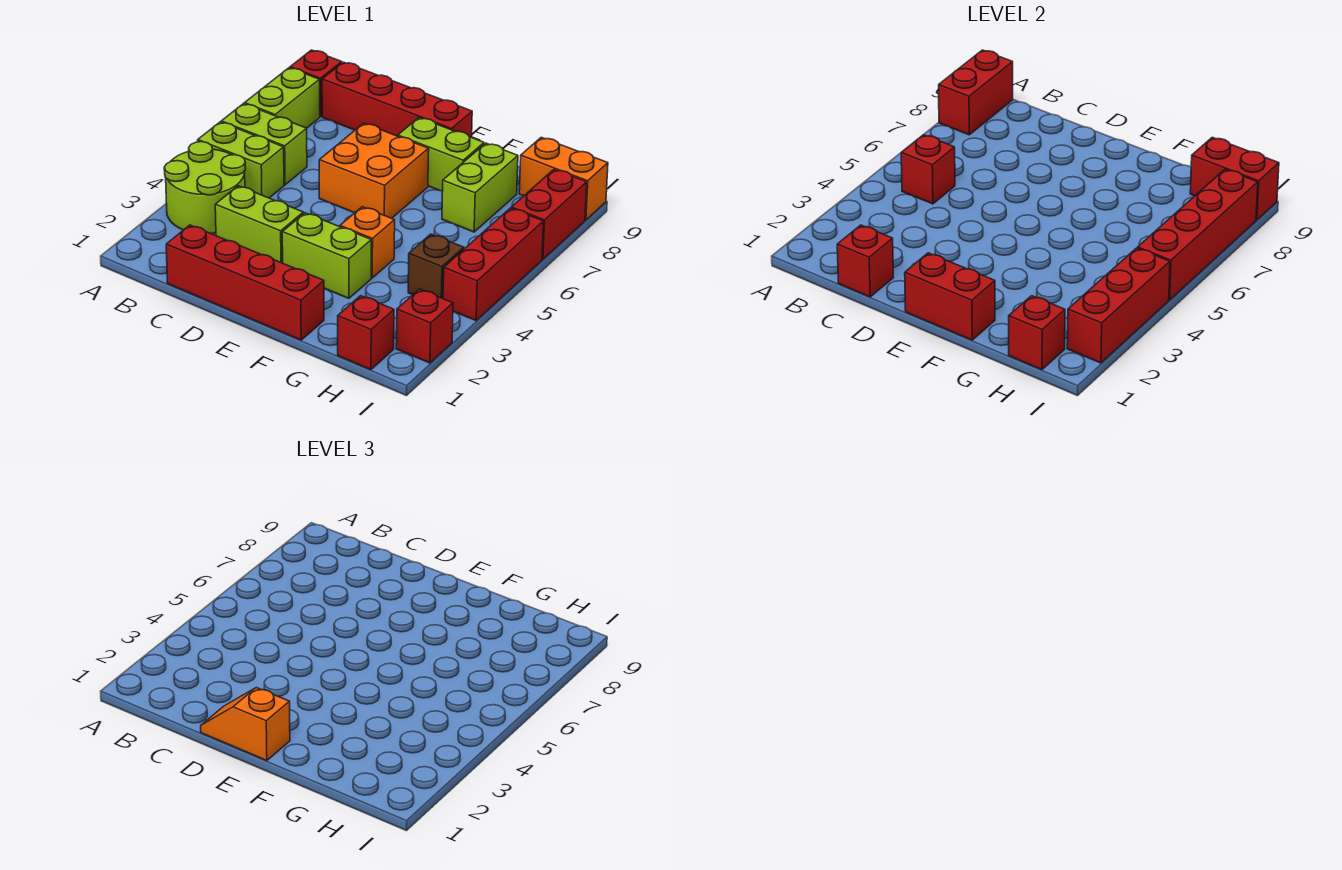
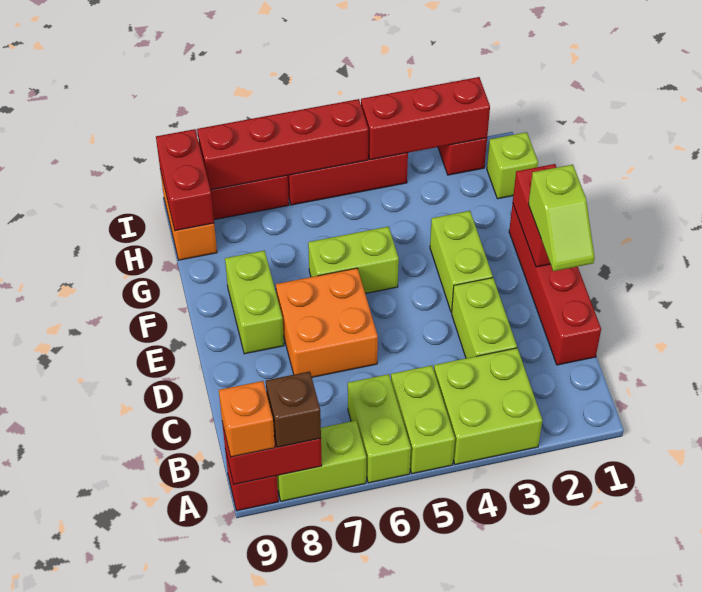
lime 2x2 round brick [164,142,245,234] -> lime 2x2 brick [434,348,542,465]
red 1x1 brick [901,135,955,204] -> none
red 1x4 brick [322,62,472,137] -> none
red 1x1 brick [837,225,893,297] -> none
orange 1x2 slope [201,688,290,761] -> lime 1x2 slope [528,165,595,271]
orange 1x1 brick [340,207,395,278] -> orange 1x1 brick moved to [219,381,275,457]
lime 1x2 brick [442,143,518,232] -> lime 1x2 brick moved to [308,227,399,294]
red 1x1 brick [338,296,394,370] -> lime 1x1 brick [487,132,538,199]
red 1x1 brick [1009,296,1065,370] -> none
brown 1x1 brick [408,234,464,299] -> brown 1x1 brick moved to [266,371,321,447]

